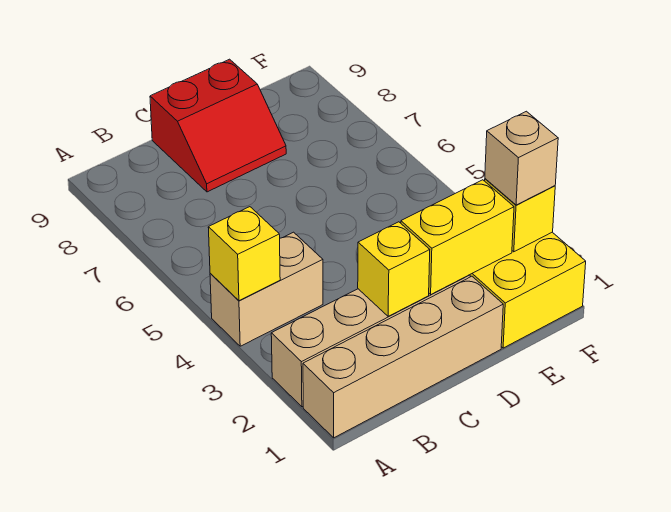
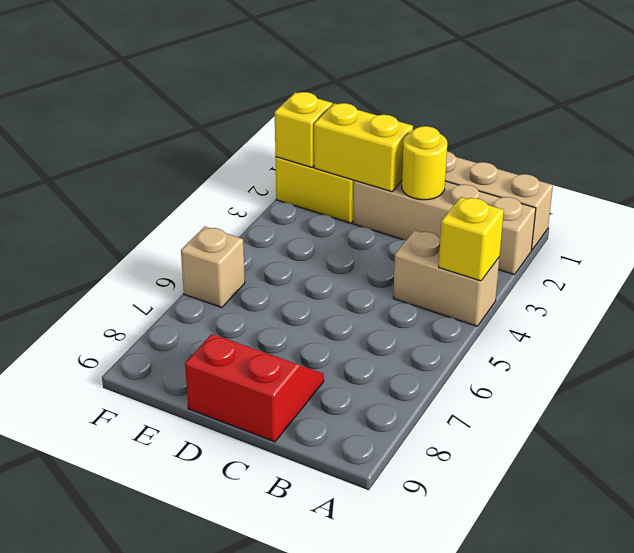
yellow 1x1 brick [358,222,430,316] -> yellow 1x1 round brick [402,126,447,200]
tan 1x1 brick [485,111,558,205] -> tan 1x1 brick moved to [181,227,245,308]

